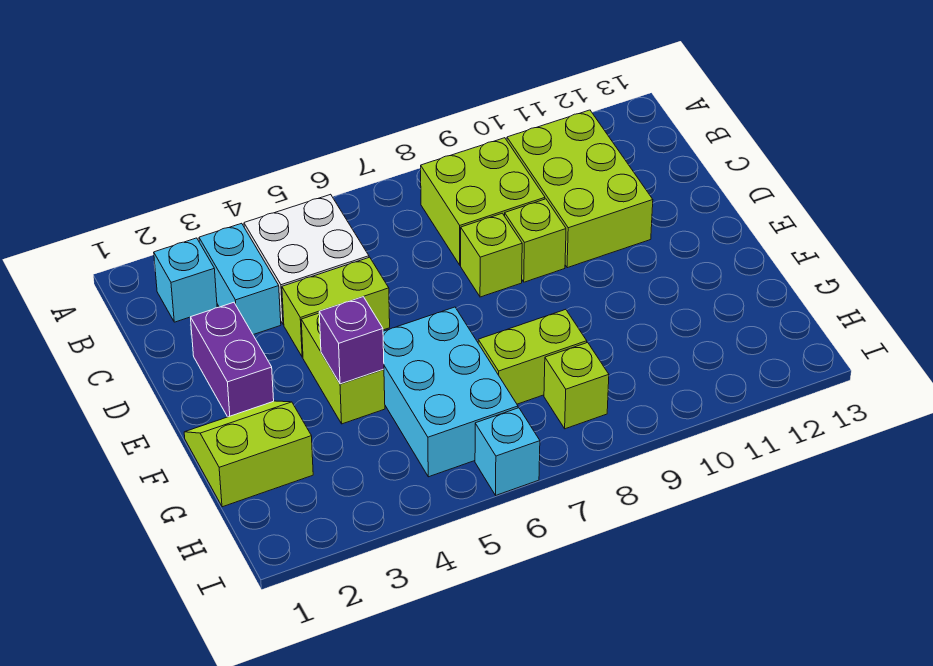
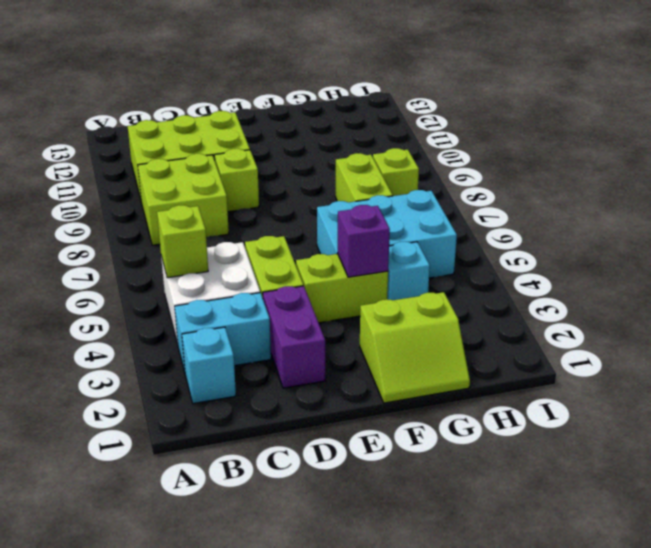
purple 1x2 brick [191,302,274,417] -> purple 1x2 brick turned to [263,286,325,388]
lime 1x1 brick [461,213,522,297] -> lime 1x1 brick moved to [157,205,208,278]
lime 2x2 slope [184,401,313,507] -> lime 2x2 slope turned to [360,292,470,403]
cyan 1x1 brick [475,408,540,495] -> cyan 1x1 brick moved to [387,242,430,300]

